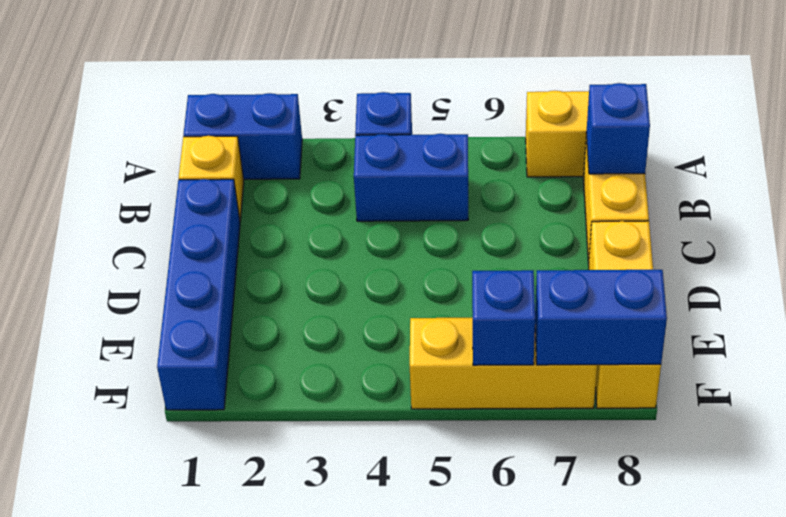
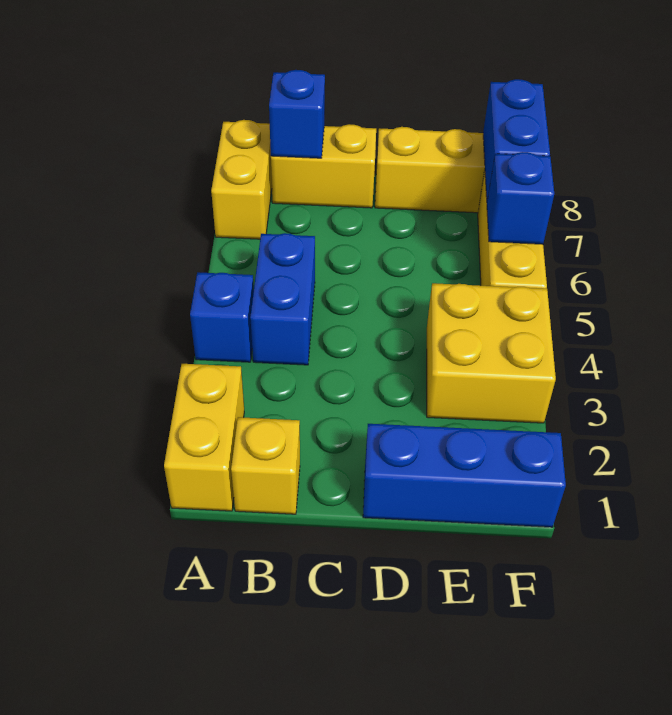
blue 1x2 brick [184,93,302,179] -> yellow 1x2 brick [164,364,244,511]
blue 1x4 brick [157,179,240,410] -> blue 1x3 brick [363,424,566,527]
none -> yellow 2x2 brick [427,283,556,423]

